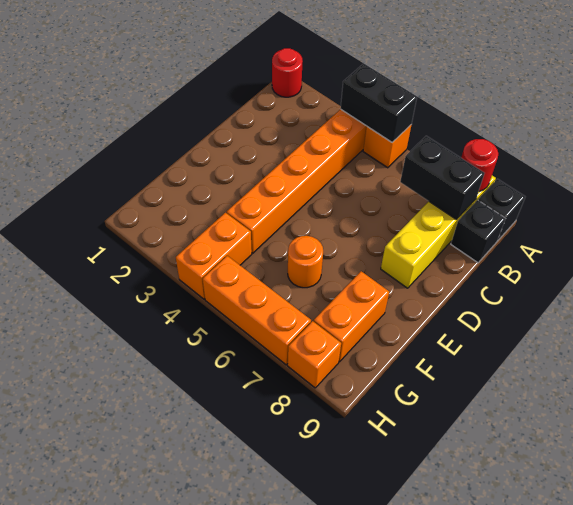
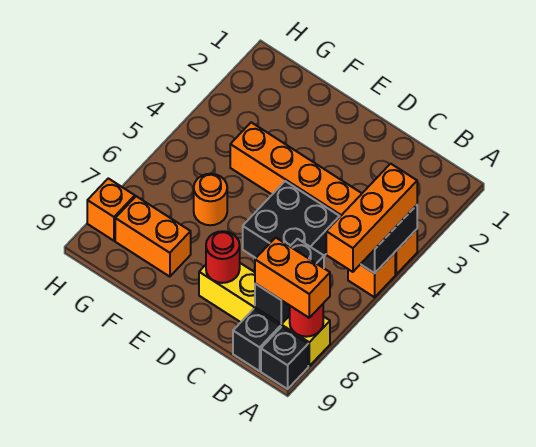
red 1x1 round brick [272,48,303,97] -> red 1x1 round brick moved to [206,231,240,283]
none -> black 2x2 brick [243,181,340,258]
orange 1x2 brick [176,213,252,299] -> orange 1x2 brick moved to [255,238,330,318]
orange 1x3 brick [203,256,311,365] -> orange 1x3 brick moved to [326,164,417,272]

